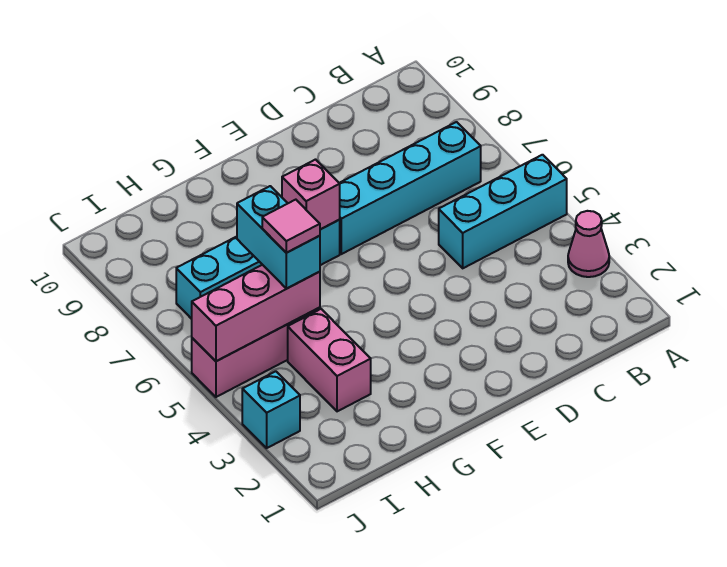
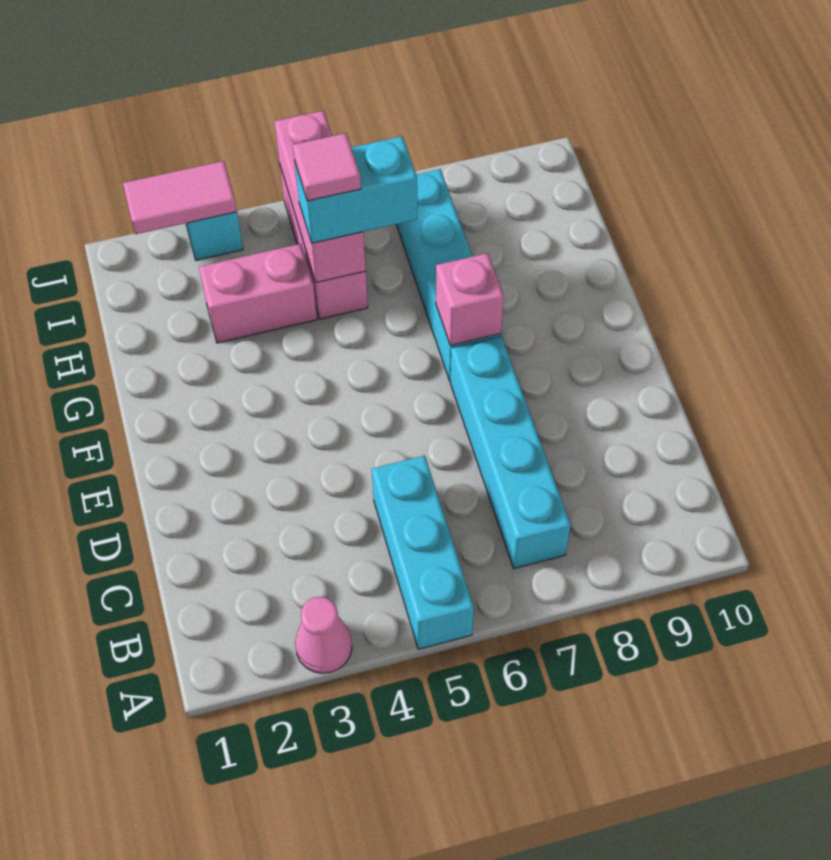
none -> pink 1x2 tile [123,161,237,234]

